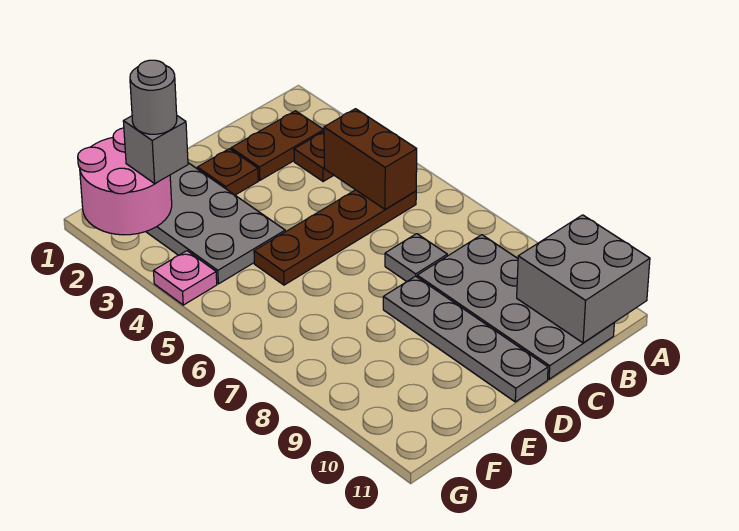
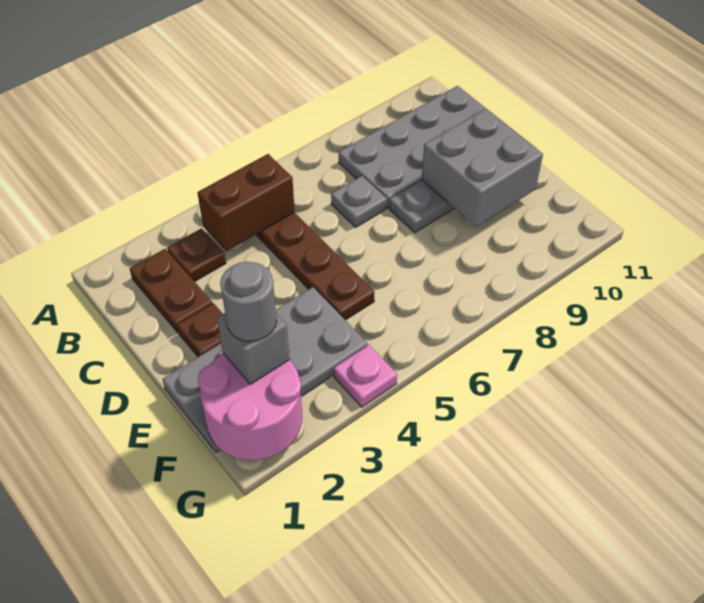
grey 2x2 brick [517,215,650,343] -> grey 2x2 brick moved to [422,109,543,227]

